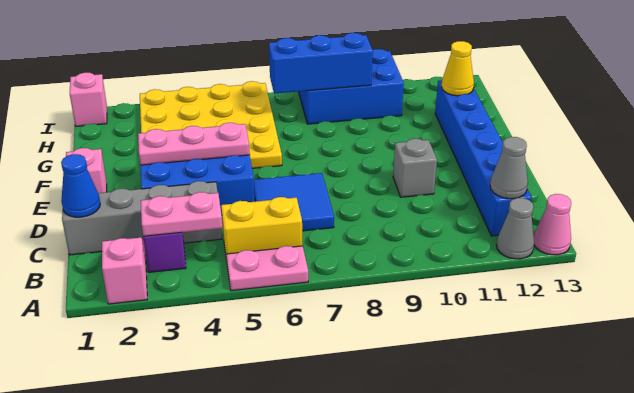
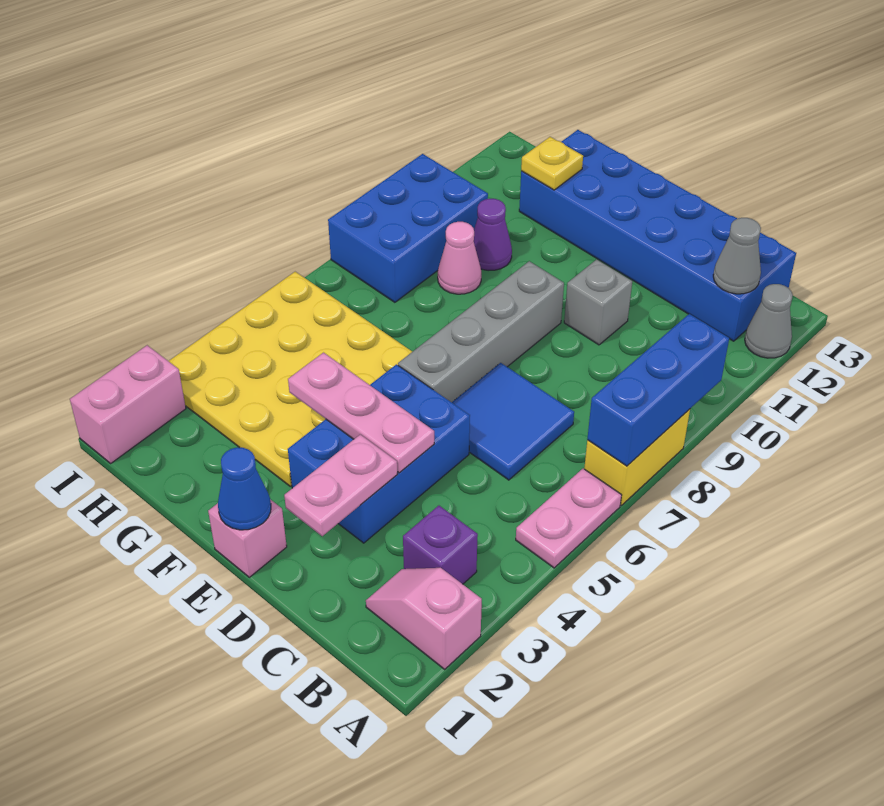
pink 1x1 cone [534,194,571,255] -> pink 1x1 cone moved to [438,222,481,294]
pink 1x2 plate [141,192,222,236] -> pink 1x2 plate moved to [284,434,397,536]
yellow 1x2 brick [221,197,302,260] -> yellow 1x2 brick moved to [584,409,690,505]
blue 1x6 brick [435,80,532,236] -> blue 2x6 brick [519,130,796,341]
grey 1x4 brick [62,181,222,255] -> grey 1x4 brick moved to [398,261,564,402]
blue 1x1 cone [61,154,100,217] -> blue 1x1 cone moved to [218,447,271,530]
pink 1x3 plate [138,123,250,165] -> pink 1x3 plate turned to [288,353,434,473]
none -> purple 1x1 cone [474,199,512,271]
yellow 1x1 cone [442,41,474,96] -> yellow 1x1 plate [521,137,583,190]
blue 1x3 brick [269,33,373,94] -> blue 1x3 brick moved to [587,314,729,466]
pink 1x1 brick [70,73,107,126] -> pink 1x2 brick [70,345,186,463]

